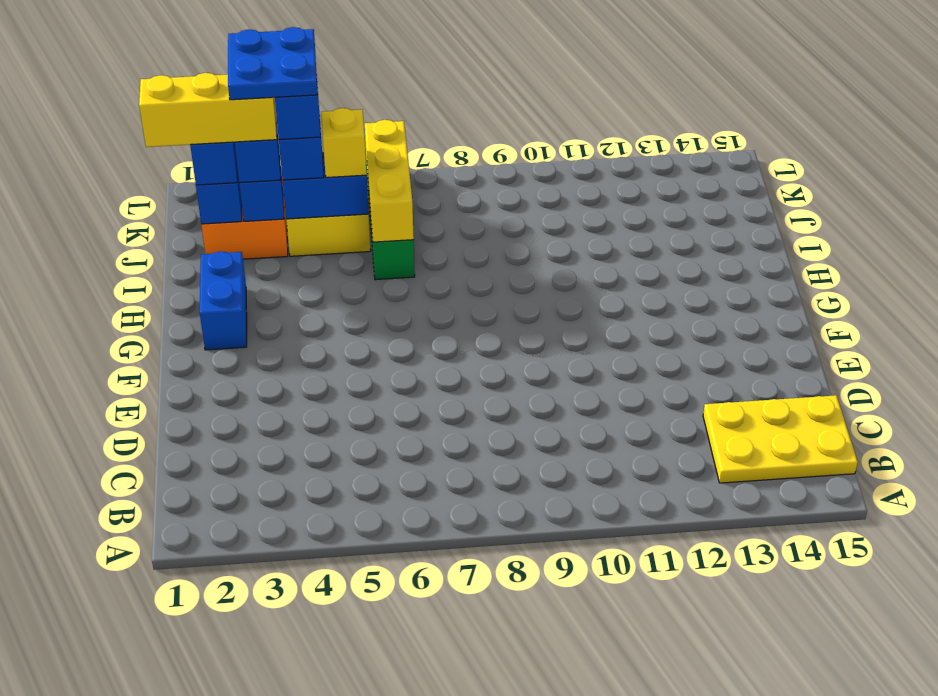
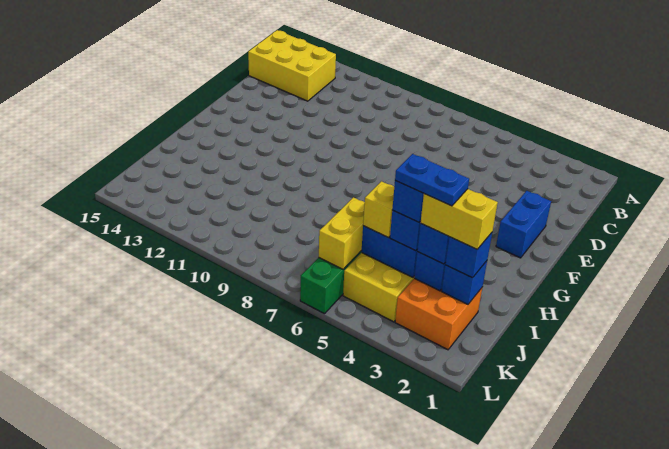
yellow 2x3 plate [703,395,858,483] -> yellow 2x3 brick [248,30,336,101]
blue 1x2 brick [200,251,247,350] -> blue 1x2 brick moved to [496,191,551,258]
yellow 1x3 brick [365,120,414,242] -> yellow 1x2 brick [319,197,365,269]
yellow 1x3 brick [139,73,277,147] -> yellow 1x2 brick [421,189,498,249]
blue 2x2 plate [228,27,317,100] -> blue 1x2 plate [395,154,469,206]

